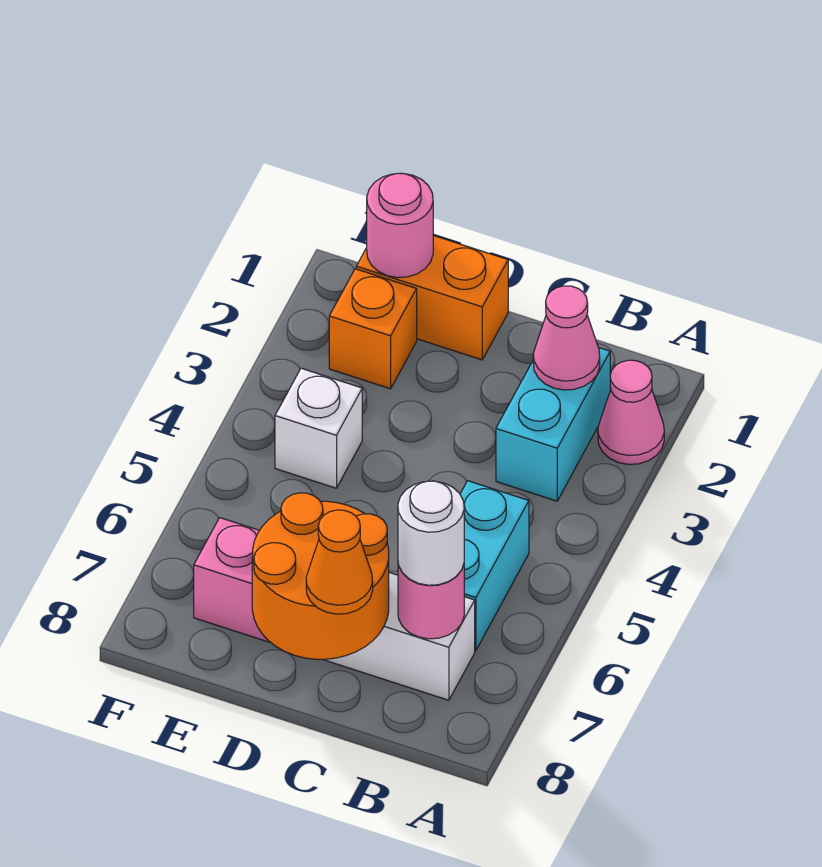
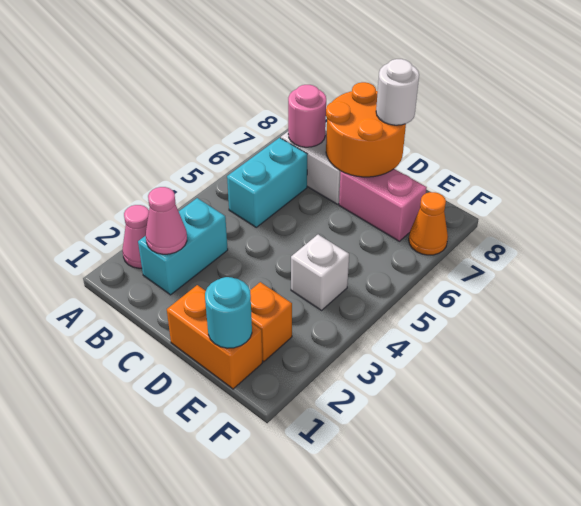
white 1x1 round brick [398,481,464,585] -> white 1x1 round brick moved to [376,59,419,125]
orange 1x1 cone [306,510,373,614] -> orange 1x1 cone moved to [409,192,448,255]
pink 1x1 round brick [367,173,433,278] -> cyan 1x1 round brick [205,277,252,348]

